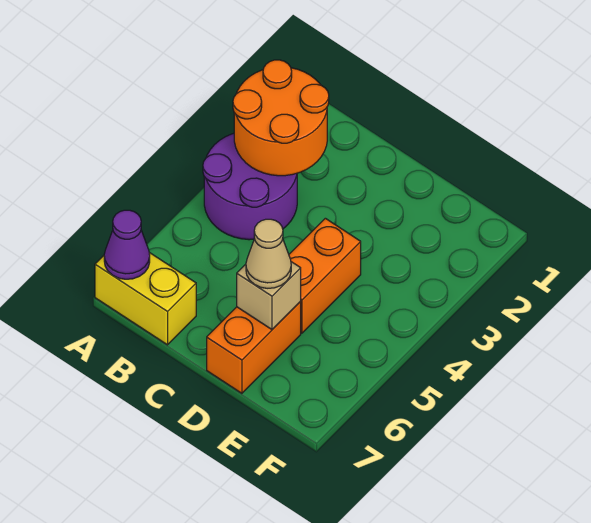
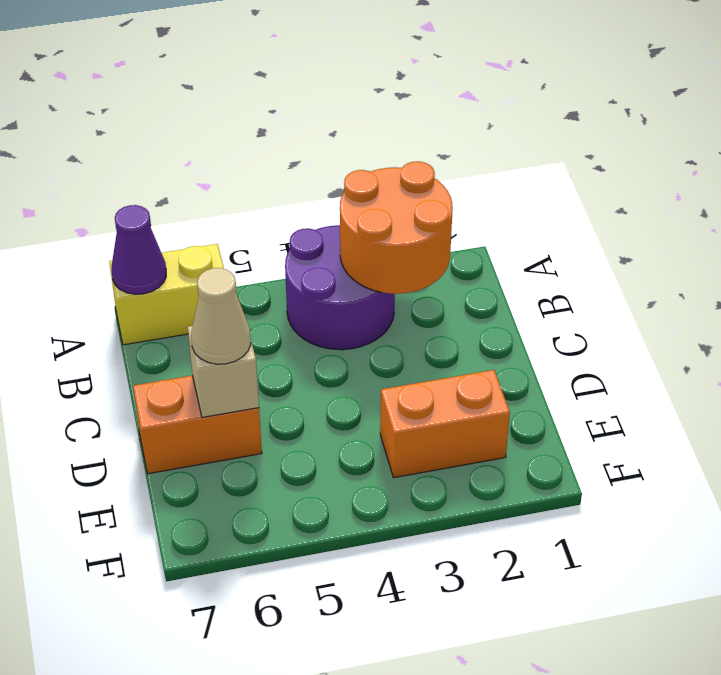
yellow 1x2 brick [95,252,196,345] -> yellow 1x2 brick turned to [109,244,224,345]
orange 1x2 brick [289,218,361,333] -> orange 1x2 brick moved to [380,370,510,478]

